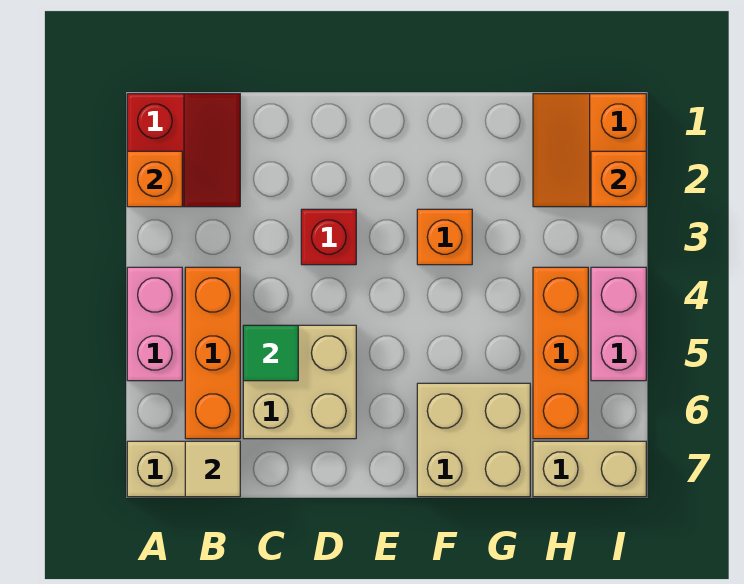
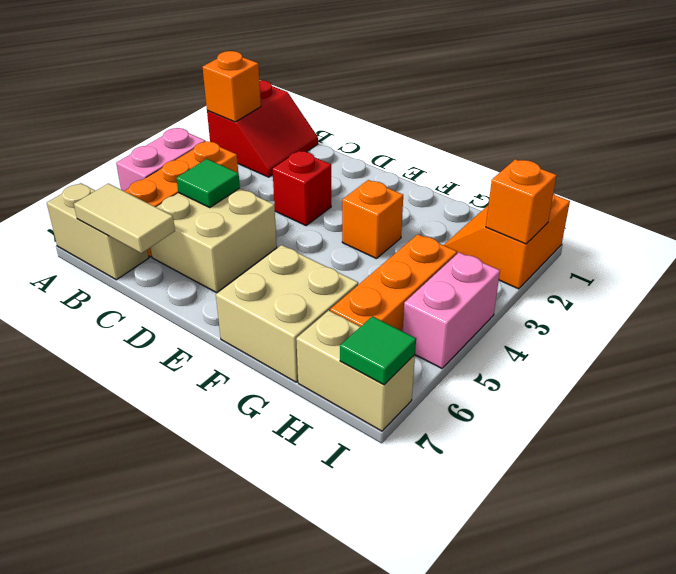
tan 1x1 tile [185,441,240,497] -> tan 1x2 tile [74,183,175,253]
none -> green 1x1 tile [340,316,416,385]

